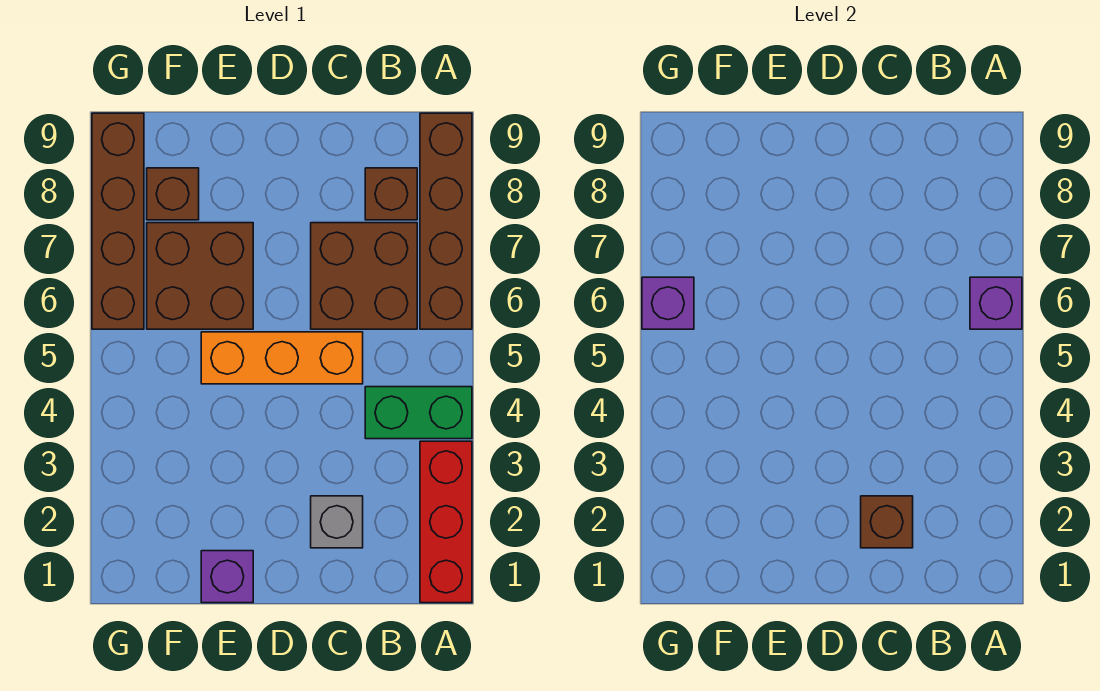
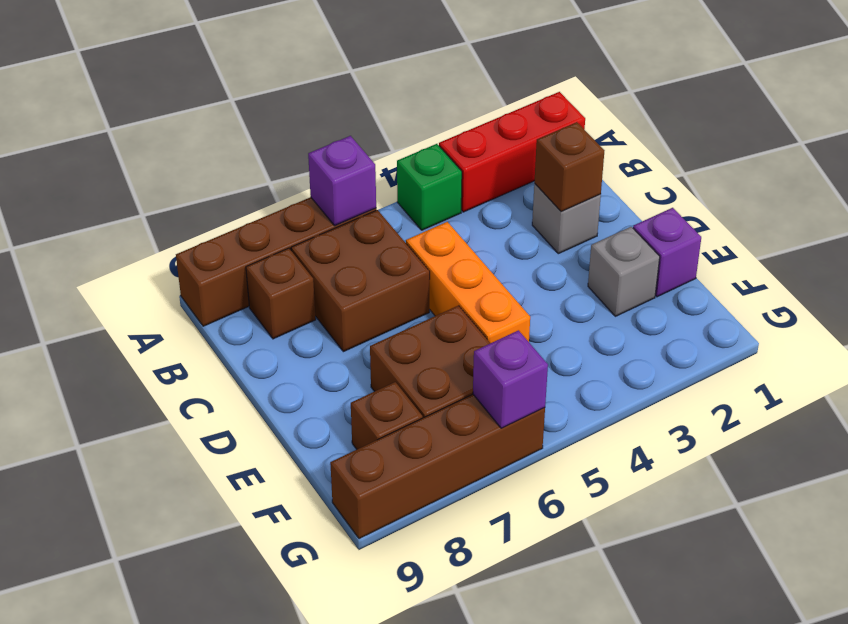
green 1x2 brick [365,387,472,439] -> green 1x1 brick [397,144,462,230]
none -> grey 1x1 brick [588,227,660,316]

